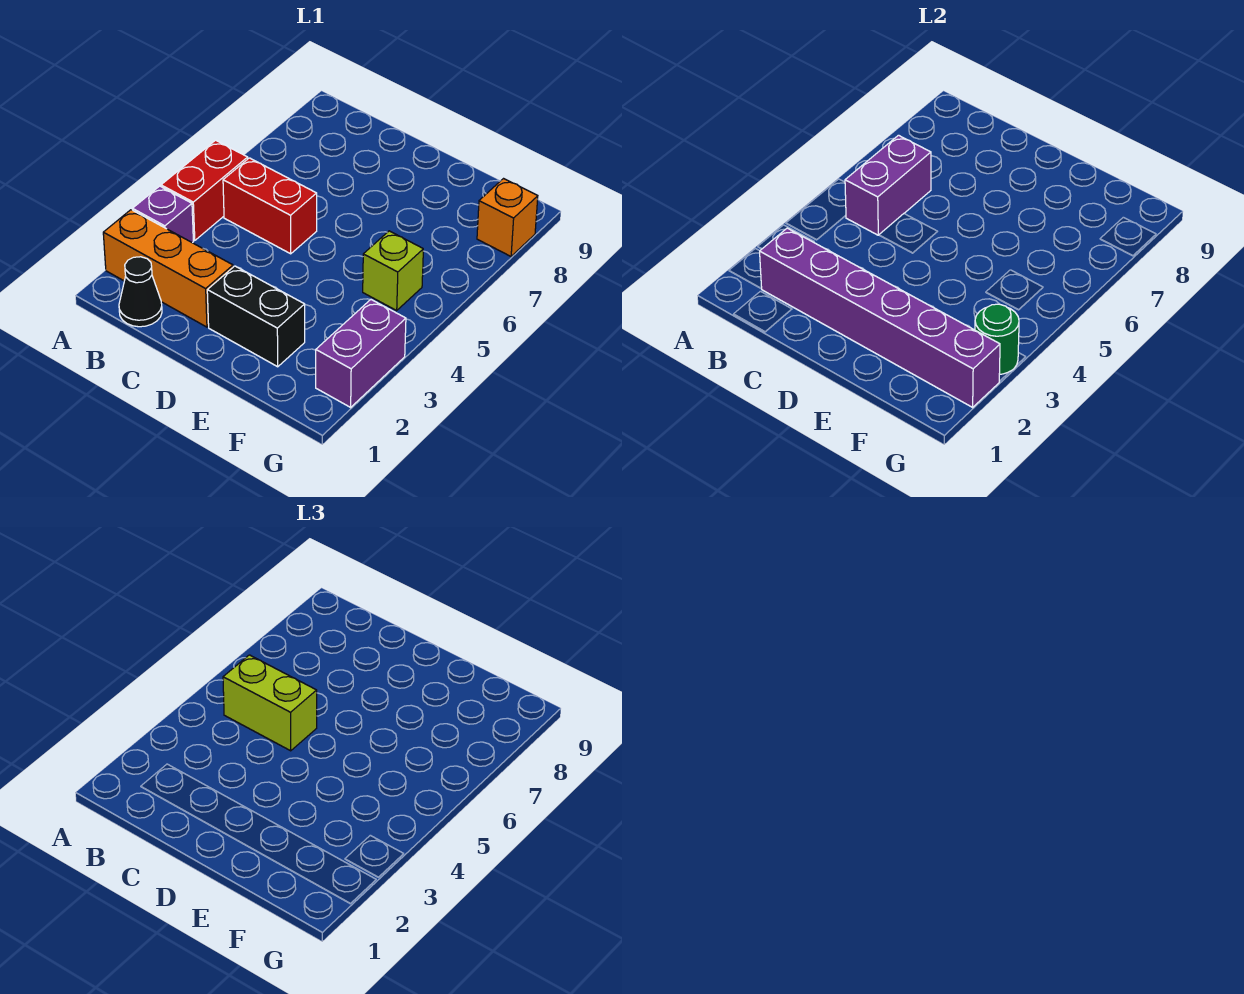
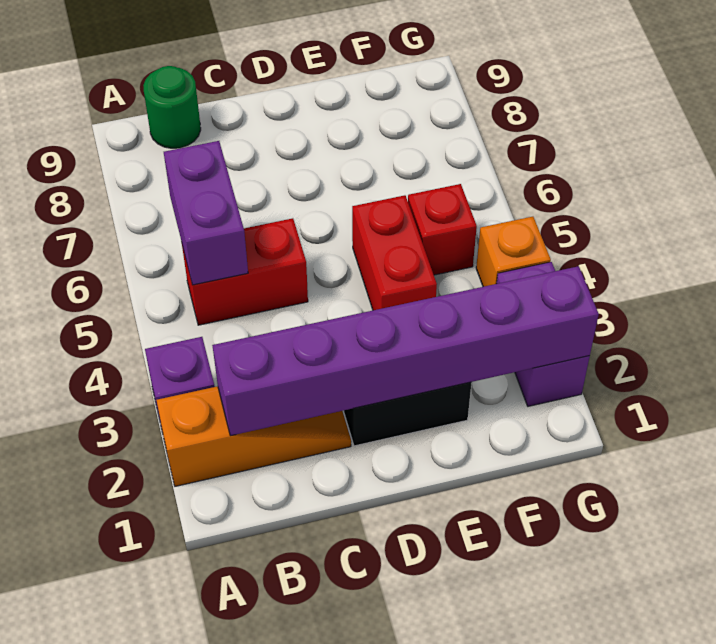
orange 1x3 brick [103,210,233,327] -> orange 1x3 slope [156,387,351,486]
red 1x2 brick [161,140,248,240] -> red 1x2 brick moved to [352,195,437,310]
black 1x1 cone [119,257,162,327] -> none
lime 1x2 brick [223,655,317,751] -> none
lime 1x1 brick [363,231,423,310] -> red 1x1 brick [408,184,477,275]
green 1x1 round brick [975,304,1019,374] -> green 1x1 round brick moved to [143,66,201,148]
orange 1x1 brick [477,179,538,256] -> orange 1x1 brick moved to [476,217,551,287]

